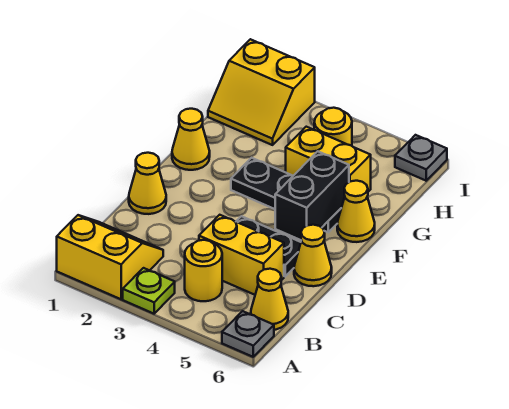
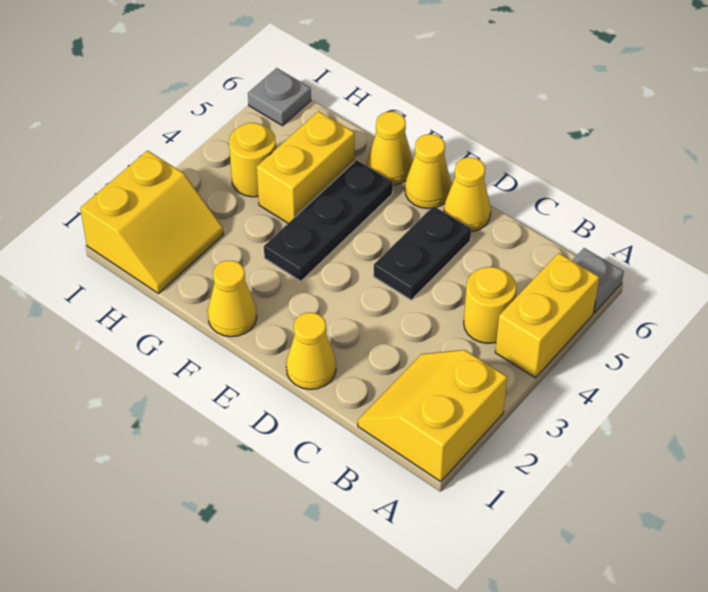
lime 1x1 plate [123,268,175,314] -> none
yellow 1x1 cone [251,269,288,330] -> yellow 1x1 cone moved to [405,134,452,209]
yellow 1x2 brick [199,215,284,295] -> yellow 1x2 brick moved to [495,253,599,378]
black 1x2 brick [275,151,349,240] -> none

